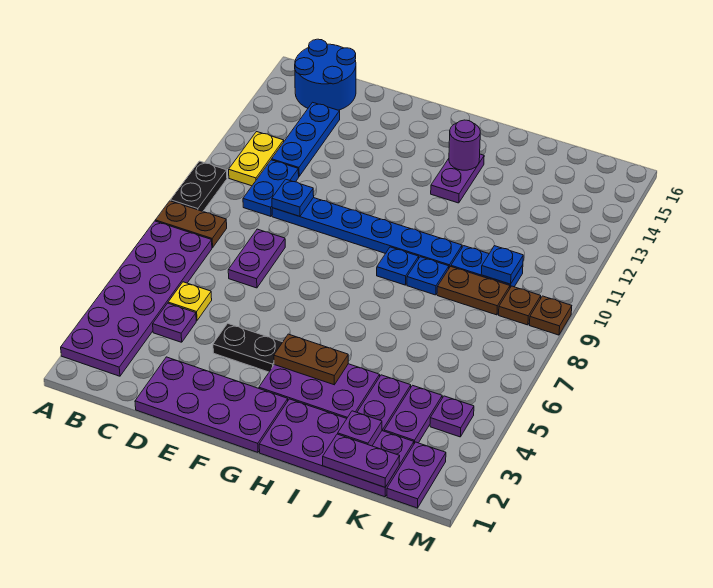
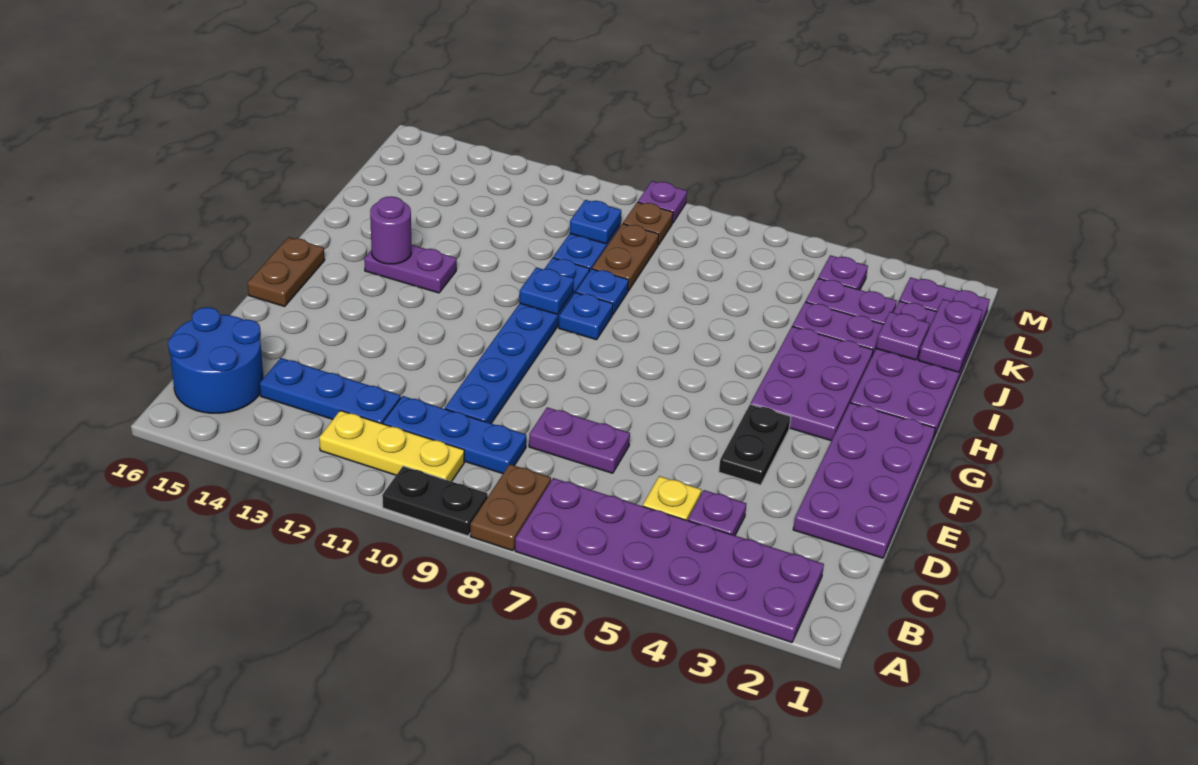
yellow 1x2 plate [229,132,284,186] -> yellow 1x3 plate [319,410,464,482]
blue 1x2 plate [243,160,299,216] -> blue 1x3 plate [383,396,526,474]
blue 1x1 plate [272,179,314,216] -> blue 1x1 plate moved to [519,267,574,314]
brown 1x2 plate [274,334,348,385] -> brown 1x2 plate moved to [248,237,325,306]
brown 1x1 plate [530,296,572,335] -> purple 1x1 plate [638,181,687,223]

